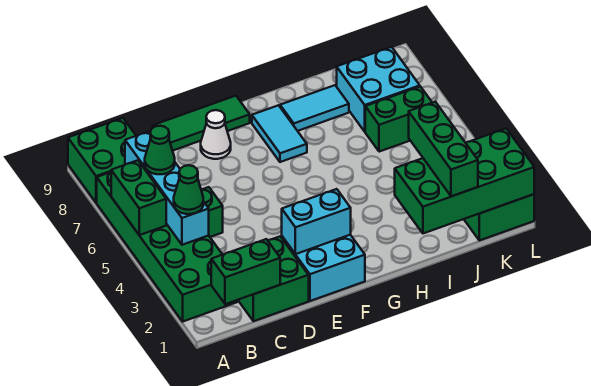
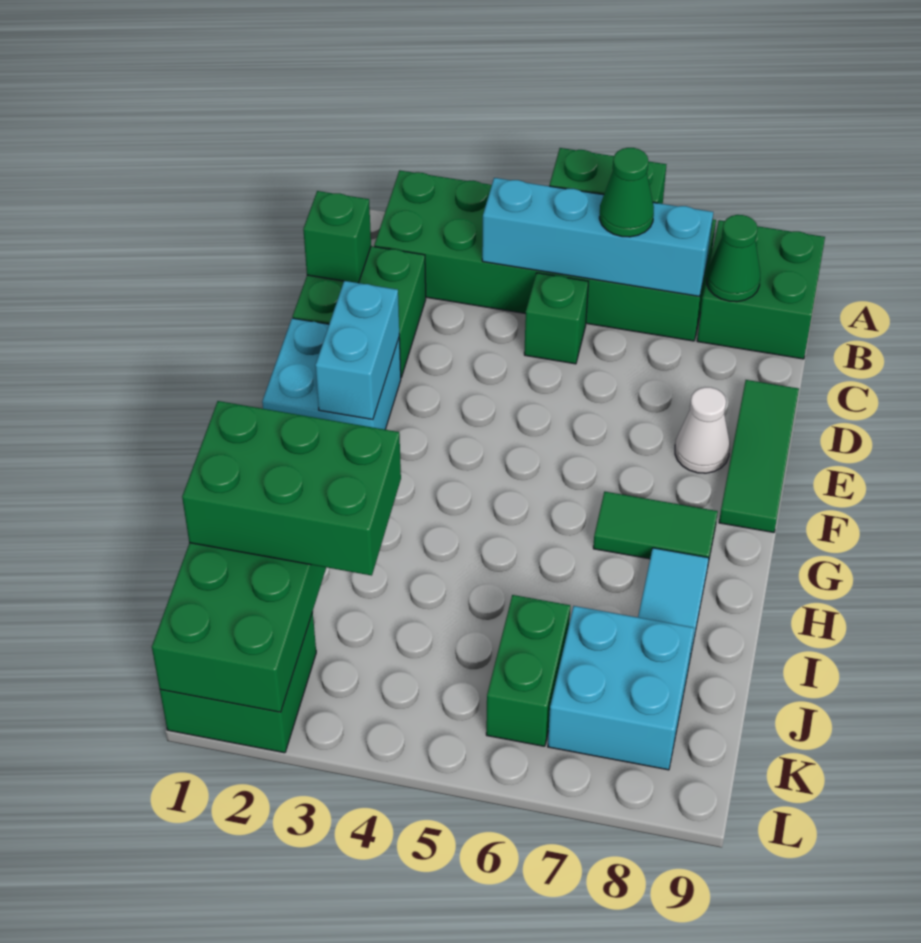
green 1x2 brick [211,239,280,304] -> green 1x1 brick [303,191,371,283]
green 1x1 cone [174,165,203,214] -> green 1x1 cone moved to [707,215,760,302]
cyan 1x2 tile [252,105,307,162] -> green 1x2 tile [593,492,718,563]
green 1x3 brick [409,102,478,196] -> green 2x3 brick [182,401,401,576]

